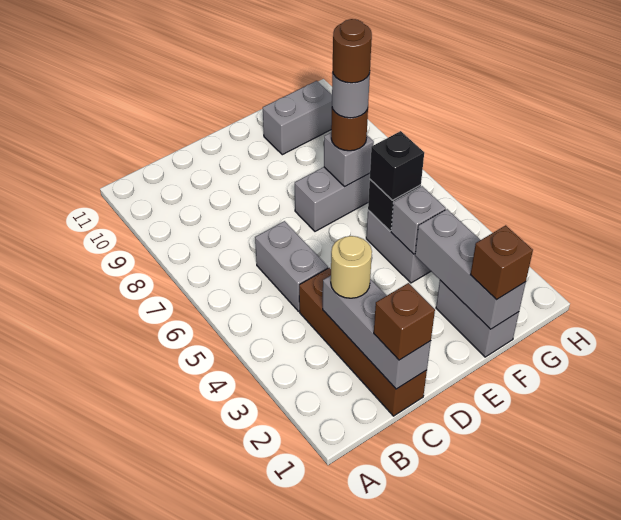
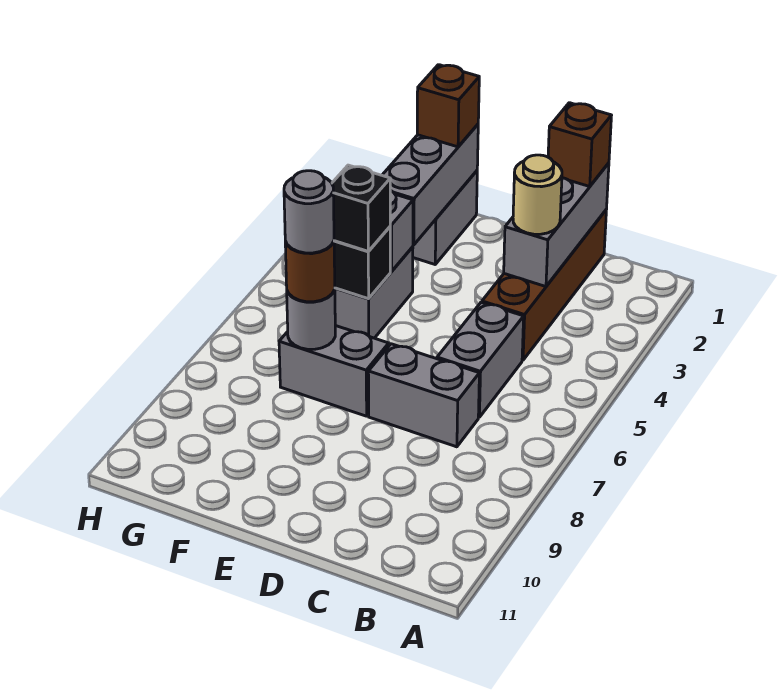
grey 1x1 brick [324,133,374,186] -> grey 1x1 round brick [287,290,335,349]
brown 1x1 round brick [333,19,372,83] -> none
grey 1x2 brick [263,81,332,155] -> grey 1x2 brick moved to [368,344,479,447]

